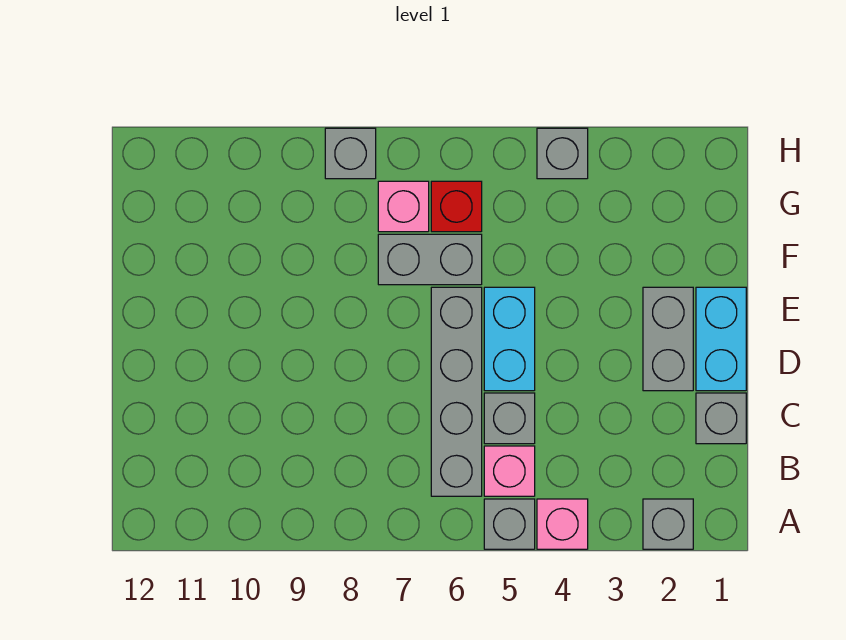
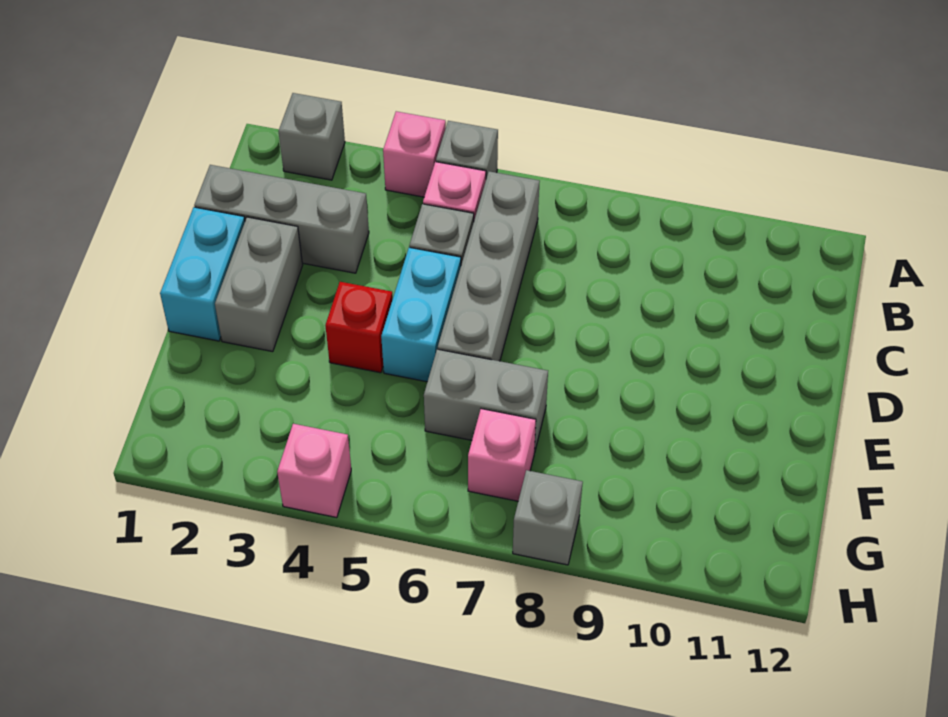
grey 1x1 brick [696,393,746,444] -> grey 1x3 brick [194,165,369,273]
red 1x1 brick [431,181,482,232] -> red 1x1 brick moved to [325,282,393,373]
grey 1x1 brick [537,128,588,179] -> pink 1x1 brick [277,424,351,518]

